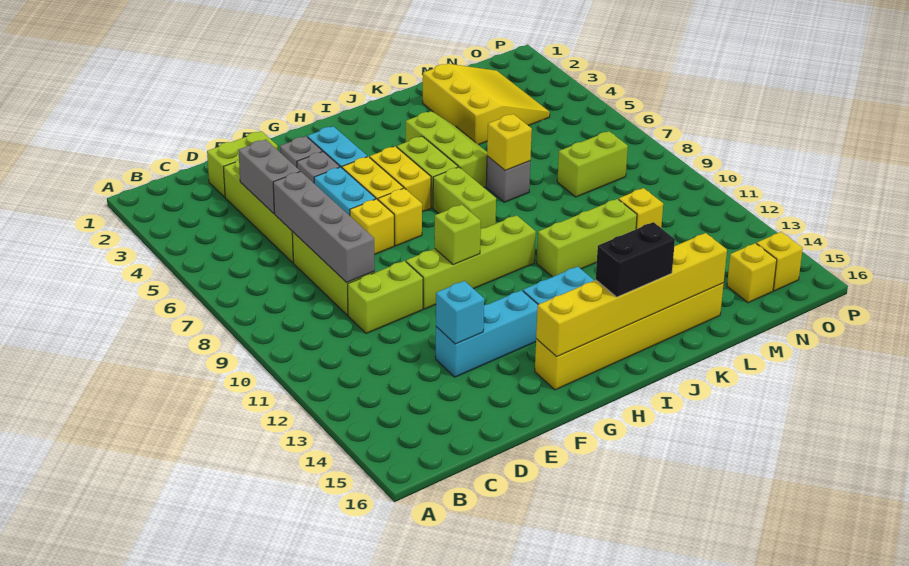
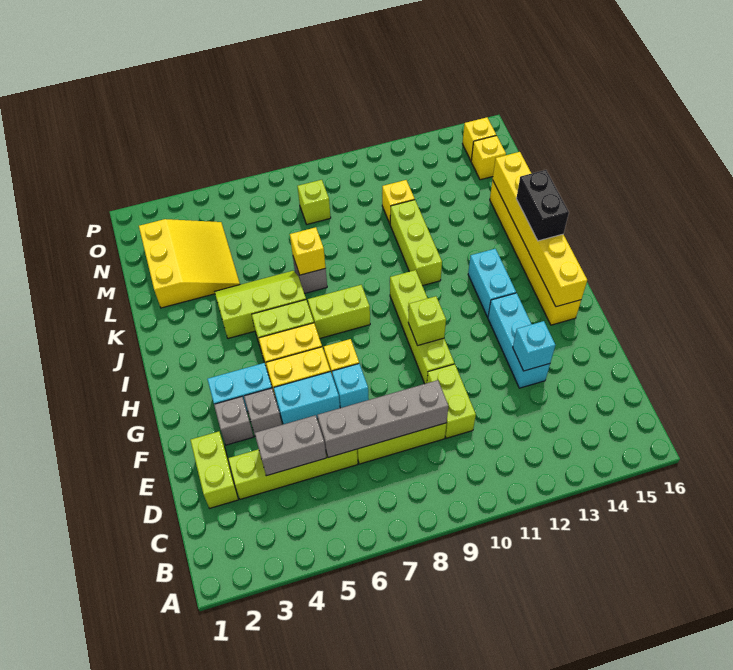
yellow 1x1 brick [350,199,394,255] -> cyan 1x1 brick [332,364,369,408]
yellow 3x3 slope [423,64,550,145] -> yellow 3x3 slope turned to [139,219,240,308]
lime 1x2 brick [557,131,628,197] -> lime 1x1 brick [298,180,331,224]

